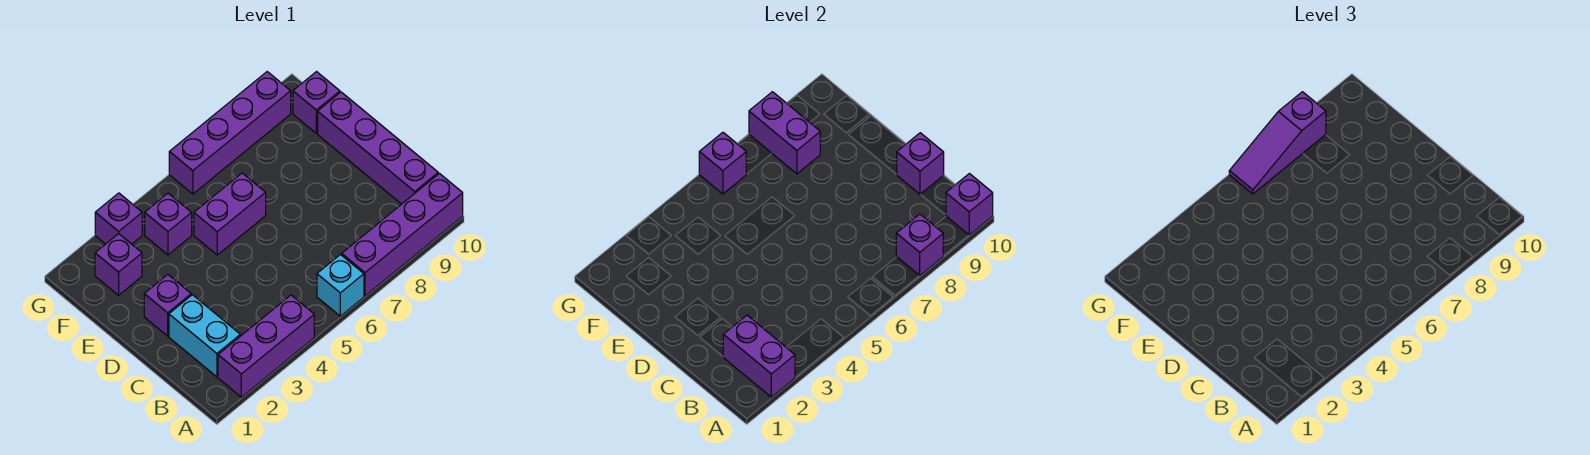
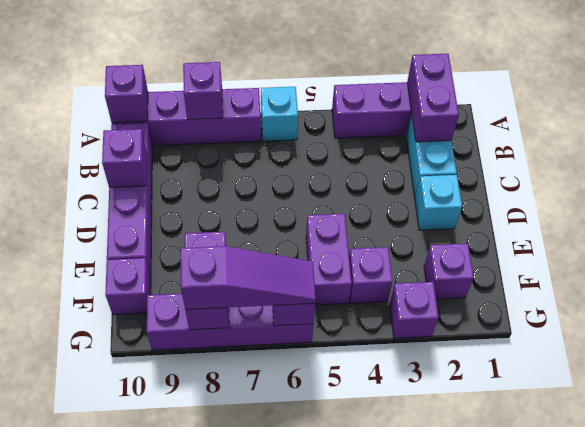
purple 1x1 brick [144,275,191,336] -> cyan 1x1 brick [415,175,462,230]
purple 1x2 brick [194,173,266,255] -> purple 1x2 brick turned to [306,214,352,305]

